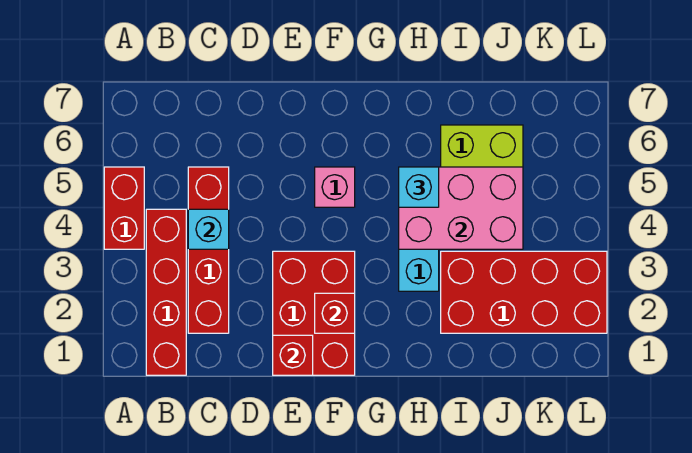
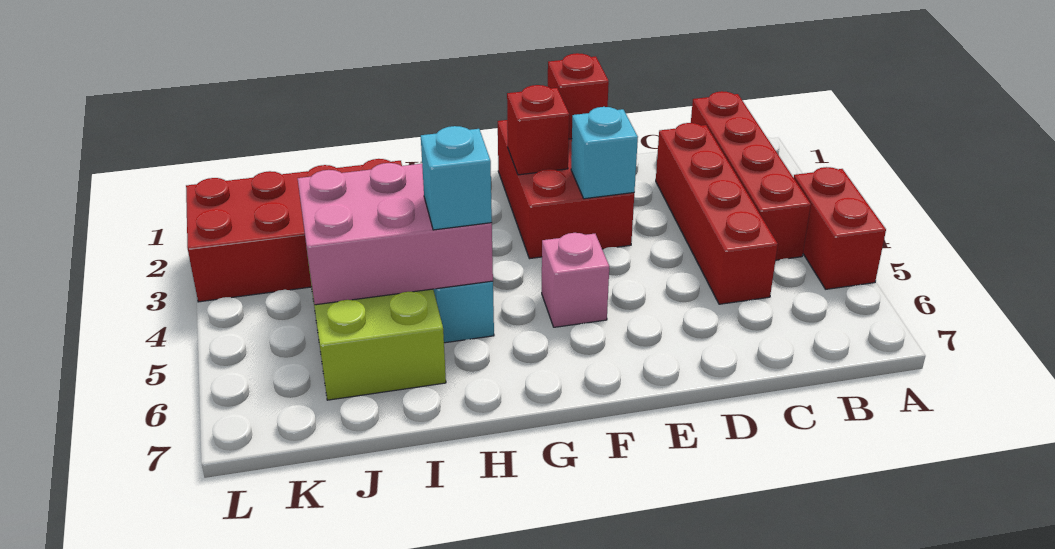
cyan 1x1 brick [188,209,229,249] -> cyan 1x1 brick moved to [571,107,638,199]

